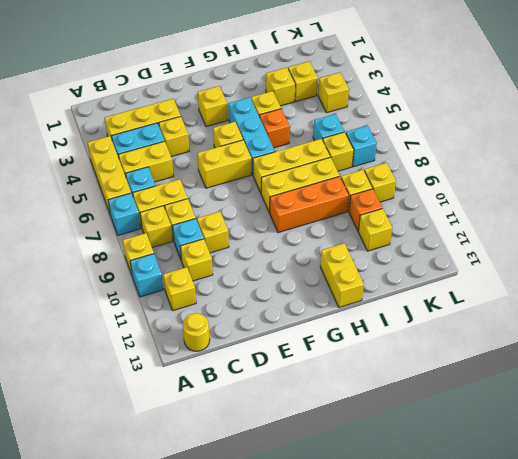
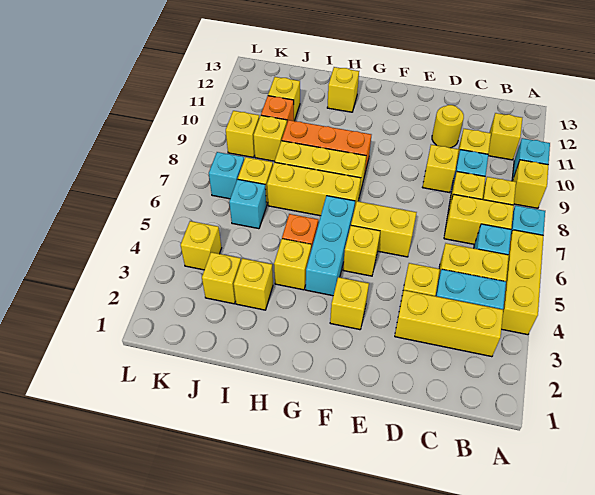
yellow 1x1 round brick [183,313,210,351] -> yellow 1x1 round brick moved to [432,105,464,148]
yellow 1x2 brick [320,243,364,307] -> yellow 1x1 brick [327,67,359,112]

